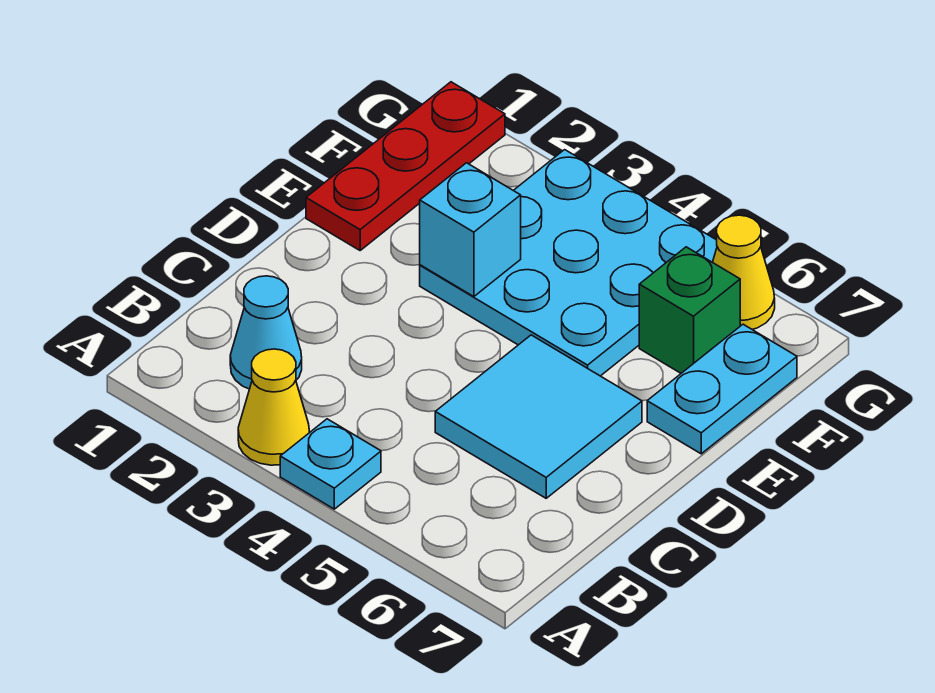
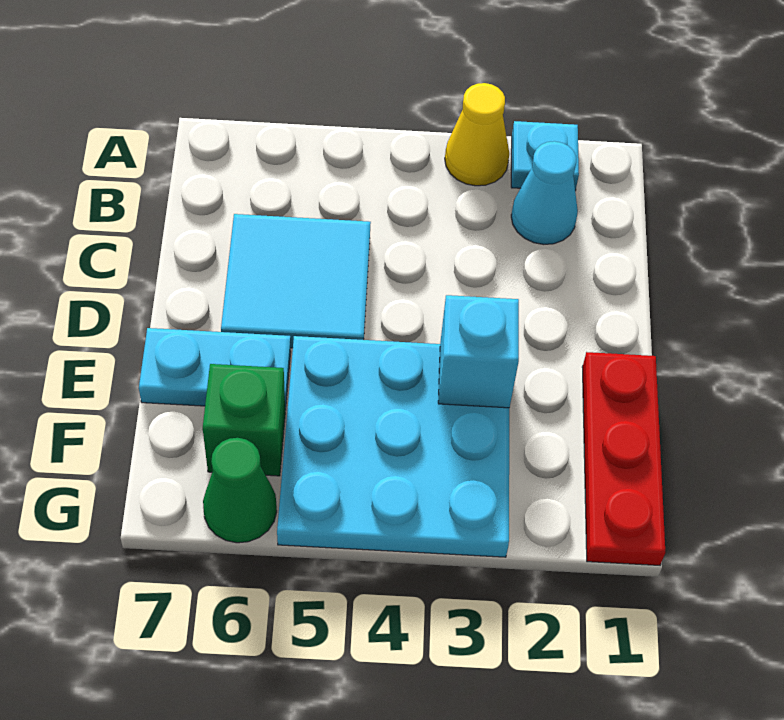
cyan 1x1 plate [280,419,381,509] -> cyan 1x1 plate moved to [511,121,579,191]
cyan 1x2 plate [647,324,797,454] -> cyan 1x2 plate turned to [139,328,291,410]
yellow 1x1 cone [713,215,775,329] -> green 1x1 cone [203,438,277,543]

